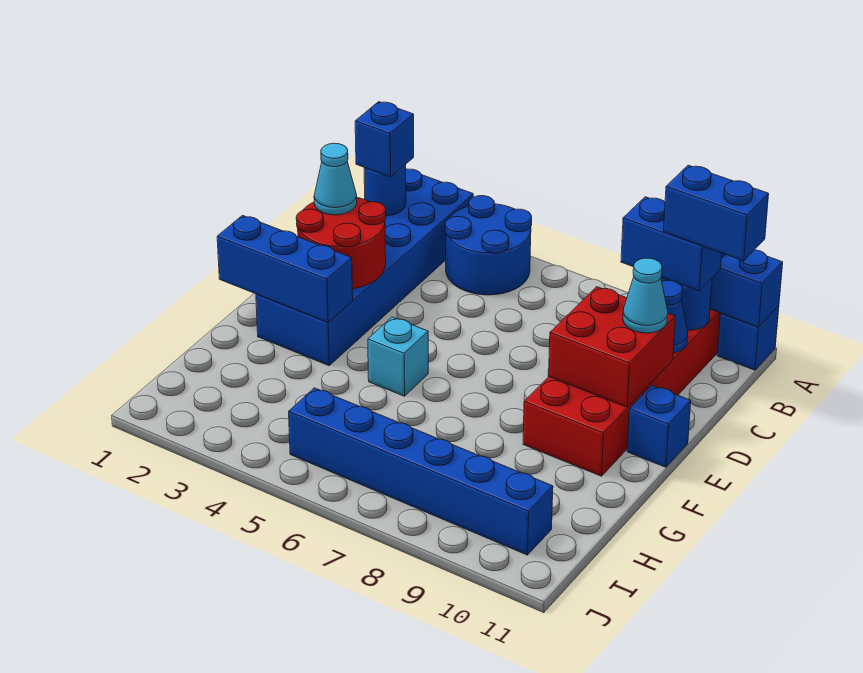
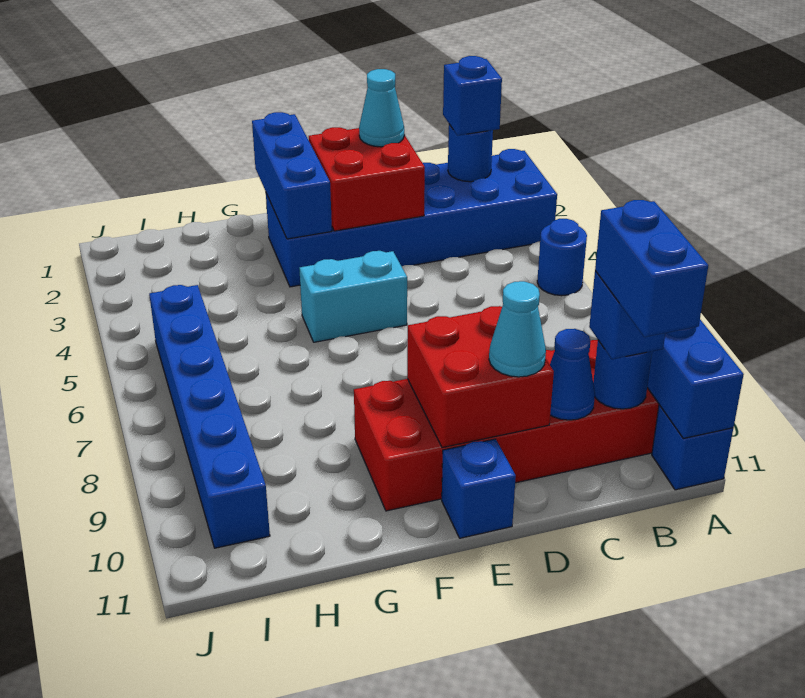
blue 2x2 round brick [445,196,532,295] -> blue 1x1 round brick [537,219,587,296]
blue 1x2 brick [621,197,722,291] -> blue 1x1 brick [589,271,665,359]
red 2x2 round brick [296,198,386,289] -> red 2x2 brick [309,127,425,231]
cyan 1x1 brick [368,317,428,396] -> cyan 1x2 brick [299,251,407,342]

